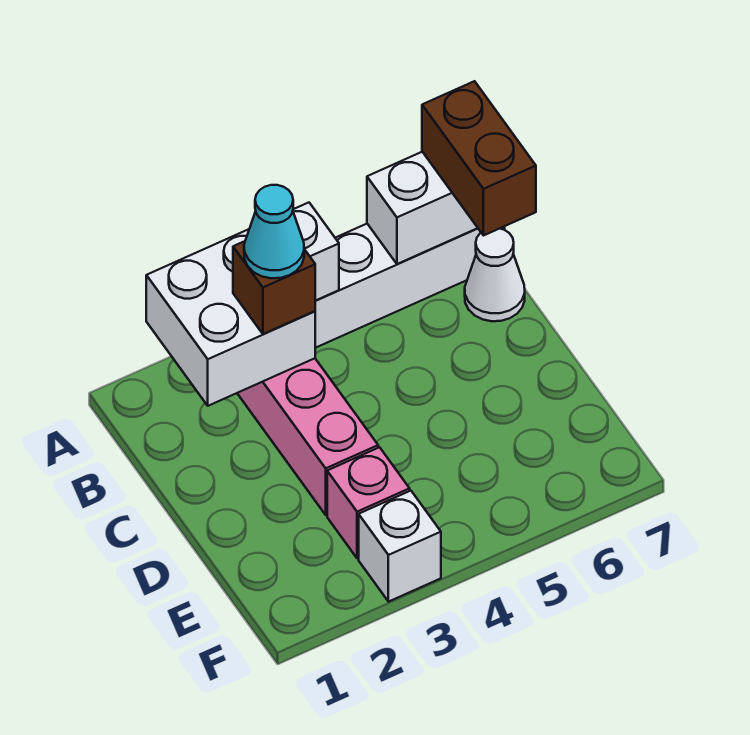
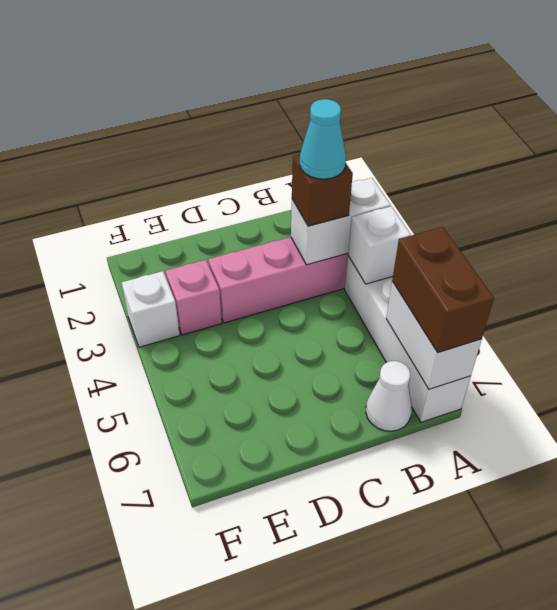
white 2x2 brick [146,229,315,406] -> white 1x2 brick [291,178,391,265]
brown 1x2 brick [422,81,536,236] -> brown 1x2 brick turned to [392,227,494,353]

